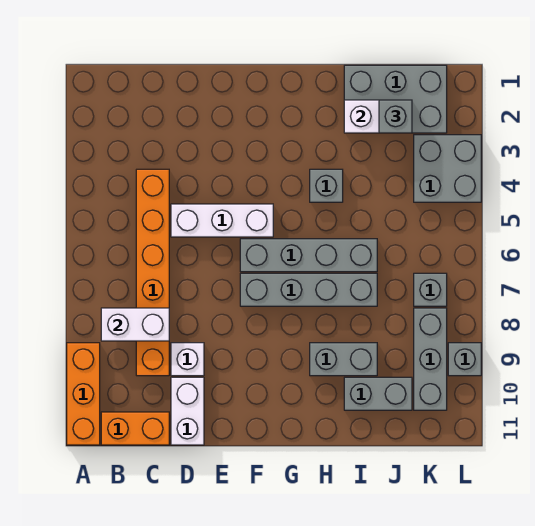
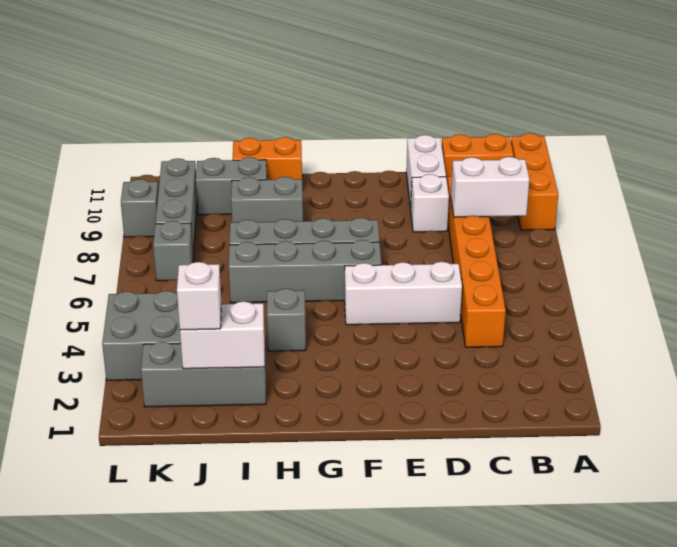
none -> orange 1x2 brick [233,137,302,180]
grey 2x3 brick [344,65,447,133] -> grey 1x3 brick [141,342,266,407]
grey 1x1 brick [379,100,412,133] -> white 1x1 brick [177,262,222,330]

